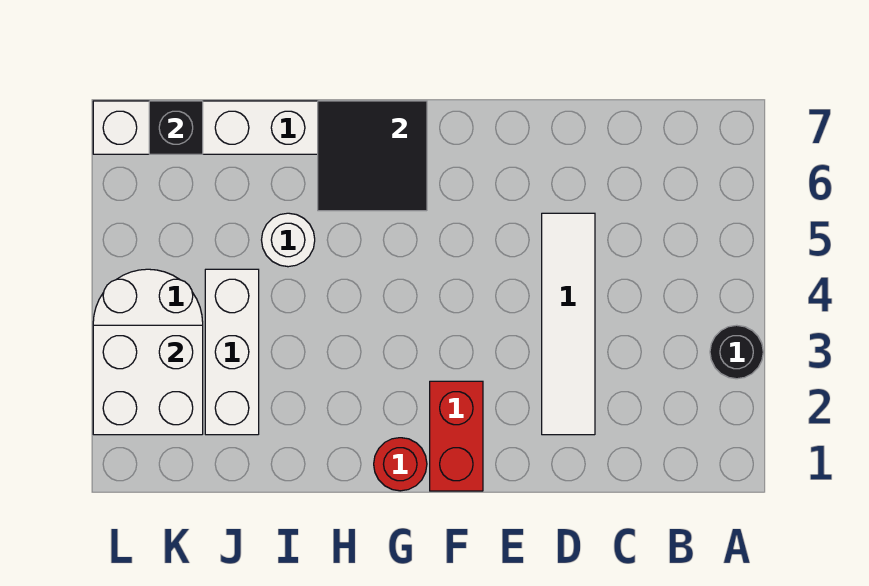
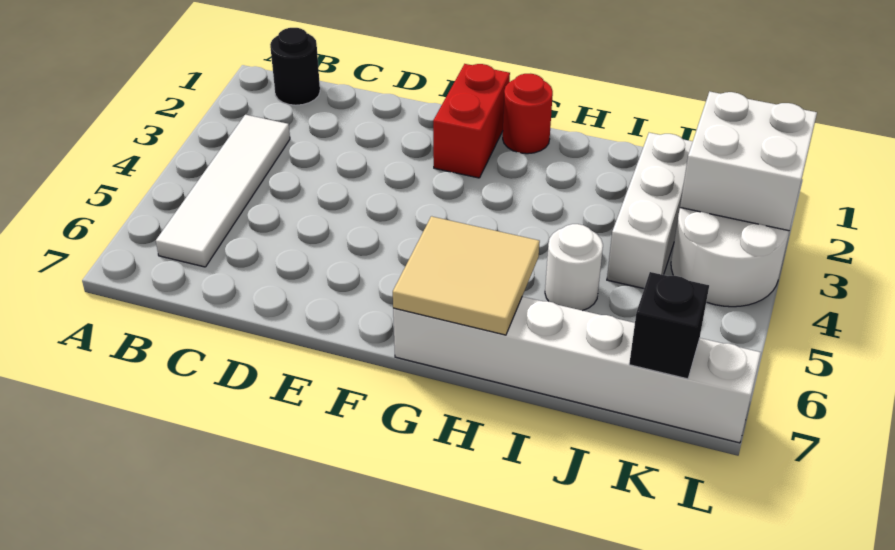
black 1x1 round brick [710,325,763,379] -> black 1x1 round brick moved to [270,28,320,105]
white 1x4 tile [542,213,595,435] -> white 1x4 tile moved to [156,115,290,267]
black 2x2 tile [318,101,427,211] -> tan 2x2 tile [393,216,540,335]

